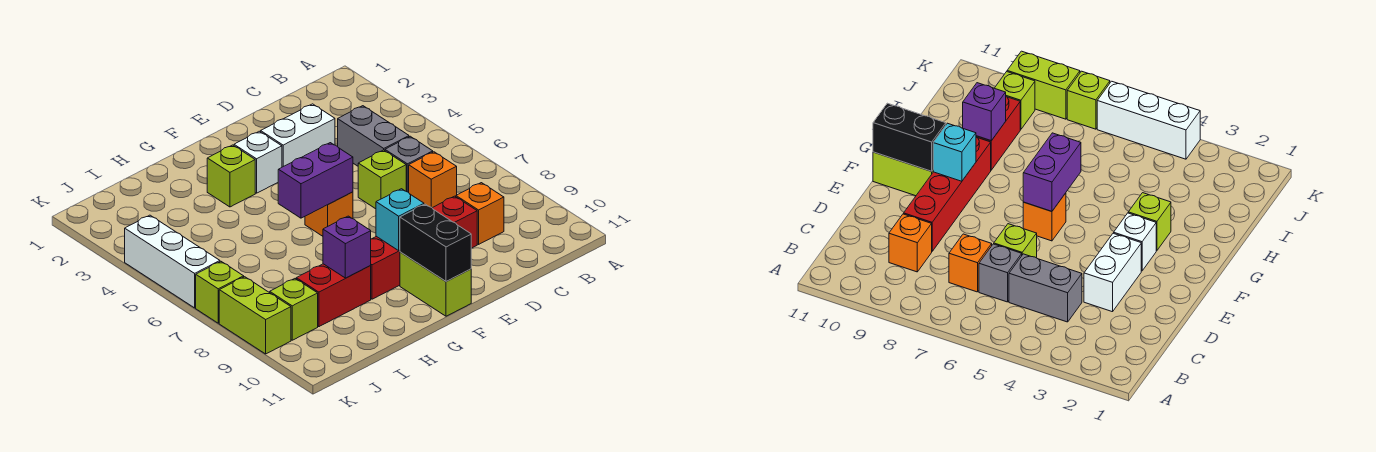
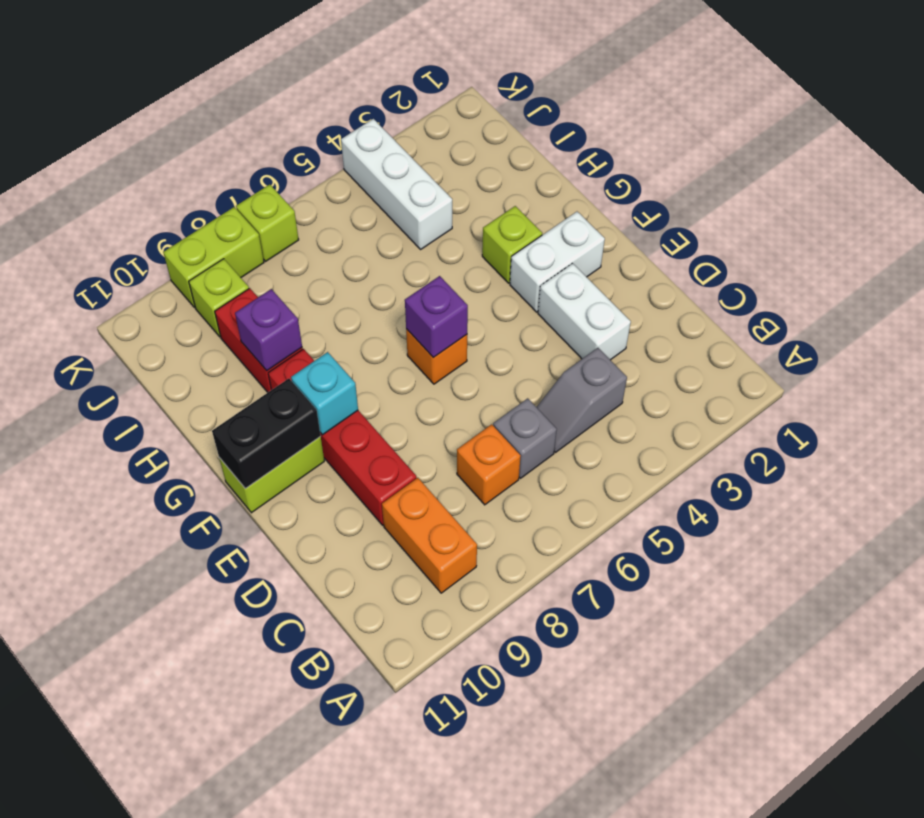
grey 1x2 brick [338,106,409,166] -> grey 1x2 slope [537,348,627,452]
orange 1x1 brick [456,183,504,244] -> orange 1x2 brick [382,478,477,593]
lime 1x1 brick [358,150,406,209] -> none
white 1x1 brick [234,131,282,193] -> white 1x2 brick [510,212,605,312]
purple 1x2 brick [278,143,353,218] -> purple 1x1 brick [405,276,468,358]
white 1x3 brick [125,215,220,308] -> white 1x3 brick turned to [341,119,452,249]

